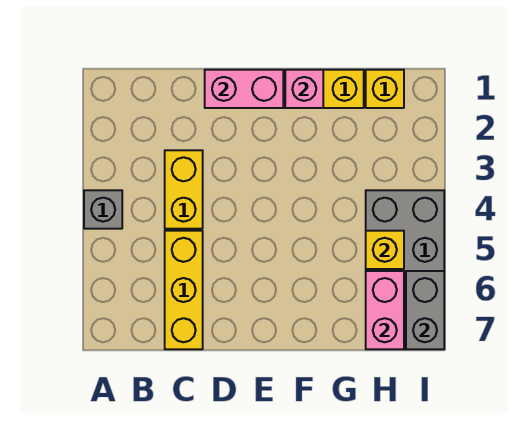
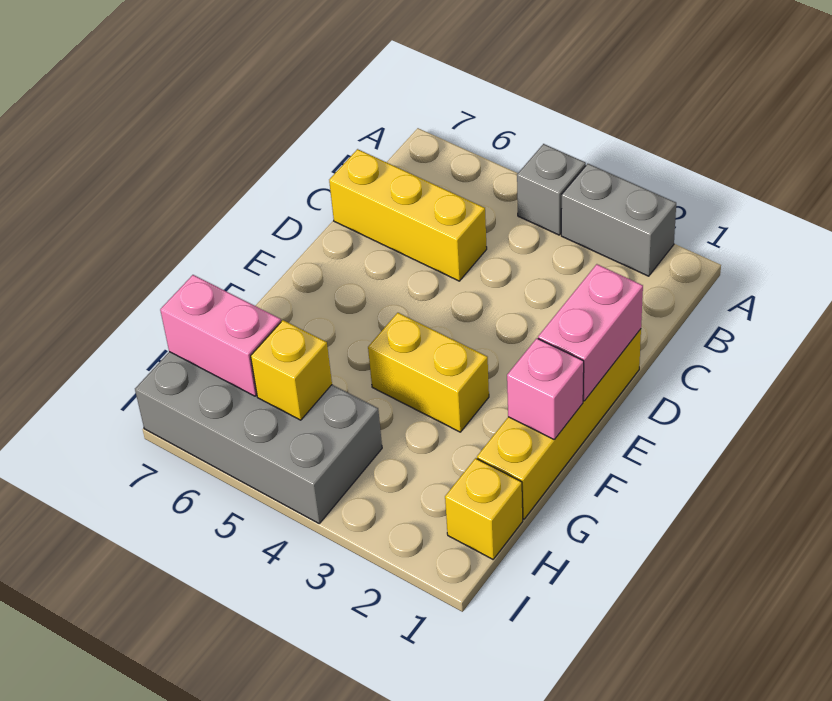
yellow 1x2 brick [165,150,203,229] -> yellow 1x2 brick moved to [368,313,489,432]
grey 1x2 brick [406,271,444,349] -> grey 1x2 brick moved to [561,164,676,276]

